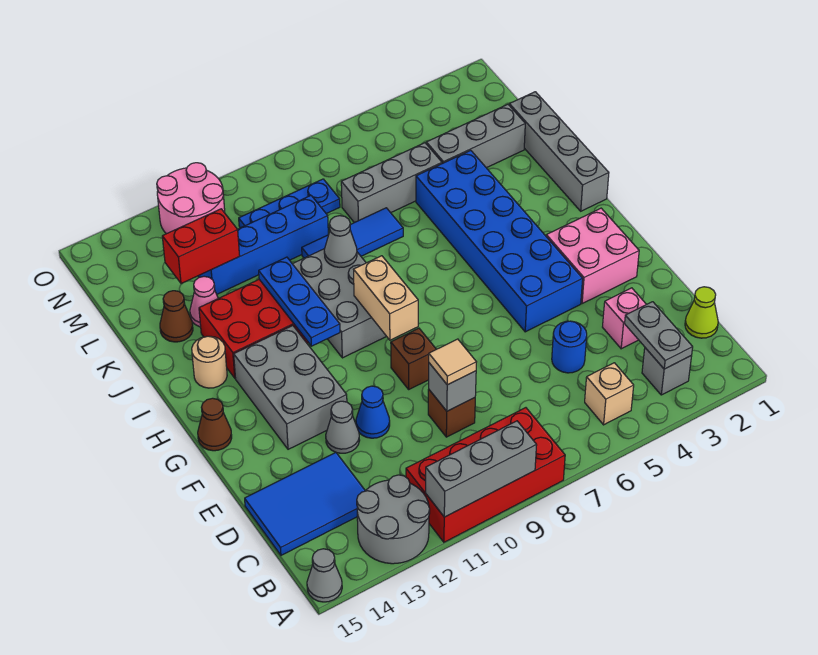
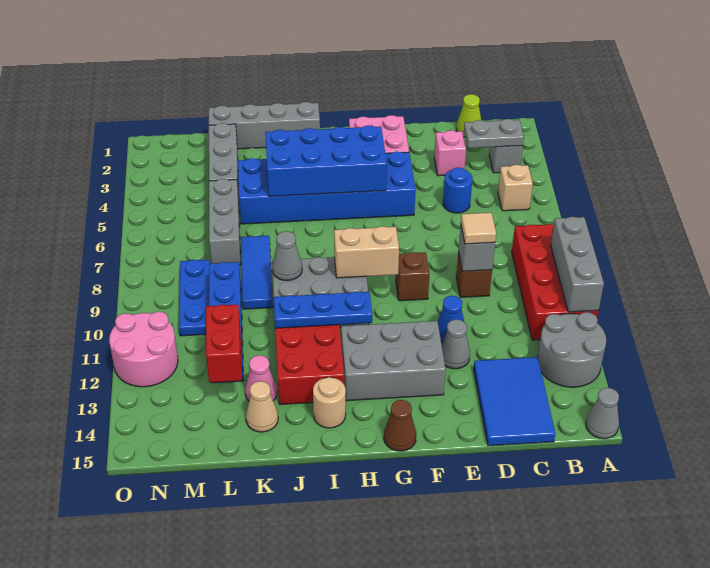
none -> blue 2x4 brick [265,125,387,196]
brown 1x1 cone [160,291,193,342] -> tan 1x1 cone [246,381,278,432]

